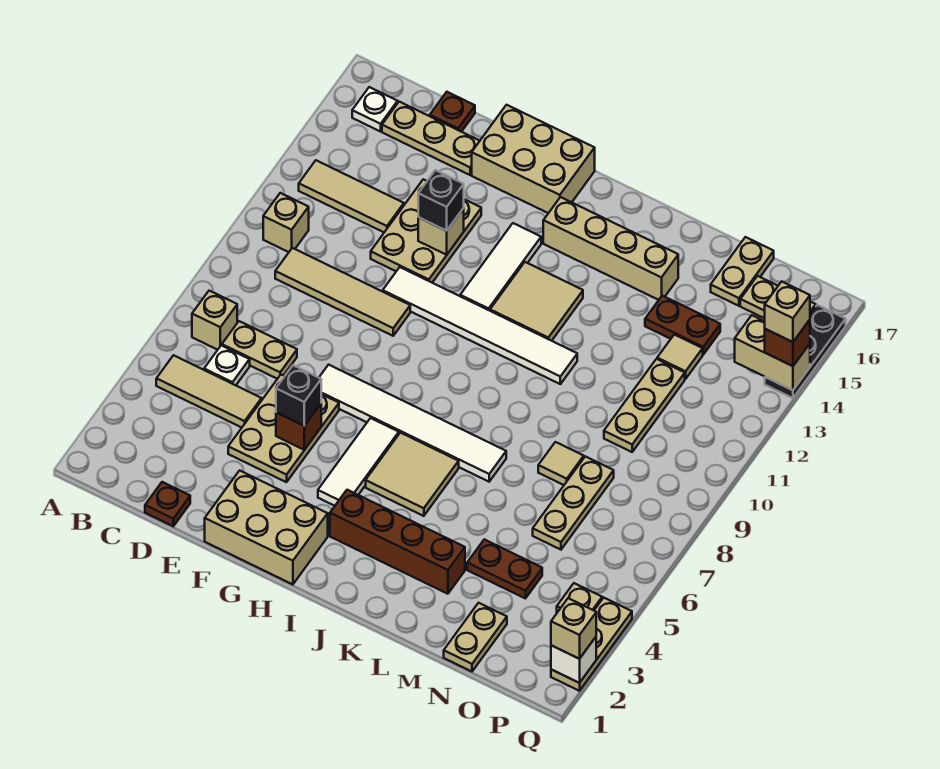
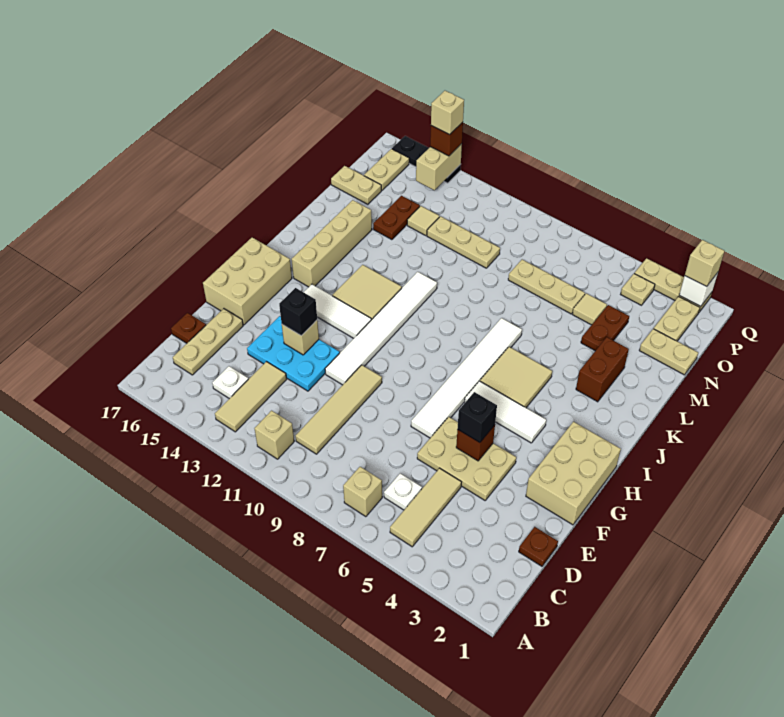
white 1x1 plate [352,87,398,132] -> white 1x1 plate moved to [212,366,248,399]
tan 1x2 plate [222,321,297,379] -> tan 1x2 plate moved to [654,297,700,341]
tan 2x3 plate [371,179,481,282] -> cyan 2x3 plate [247,316,340,391]
brown 1x4 brick [330,490,465,594] -> brown 1x2 brick [576,337,629,402]
tan 1x1 tile [538,442,584,485] -> tan 1x1 tile moved to [572,293,607,325]

